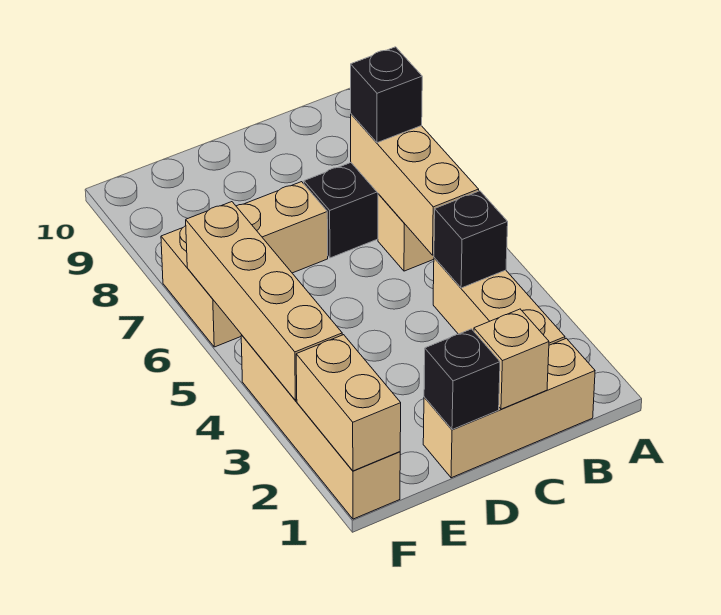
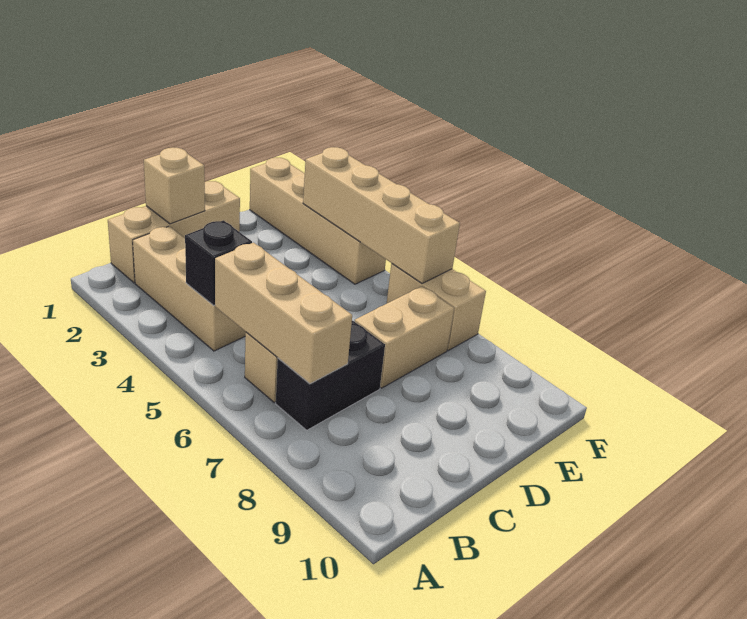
black 1x1 brick [351,47,422,143] -> none
black 1x1 brick [424,329,500,430] -> none
tan 1x2 brick [296,335,401,471] -> none

